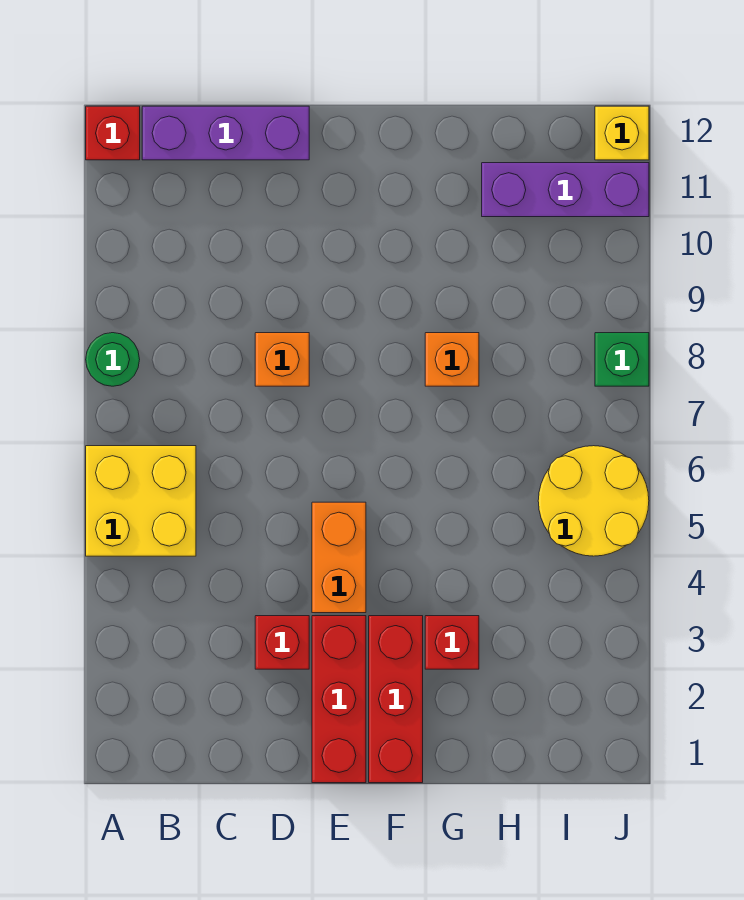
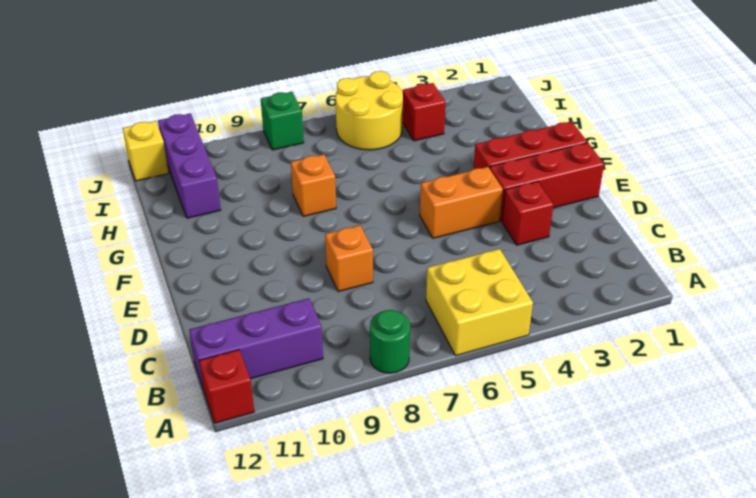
purple 1x3 brick [142,106,309,160] -> purple 1x3 brick turned to [189,298,323,389]
red 1x1 brick [425,616,479,669] -> red 1x1 brick moved to [403,83,446,141]

